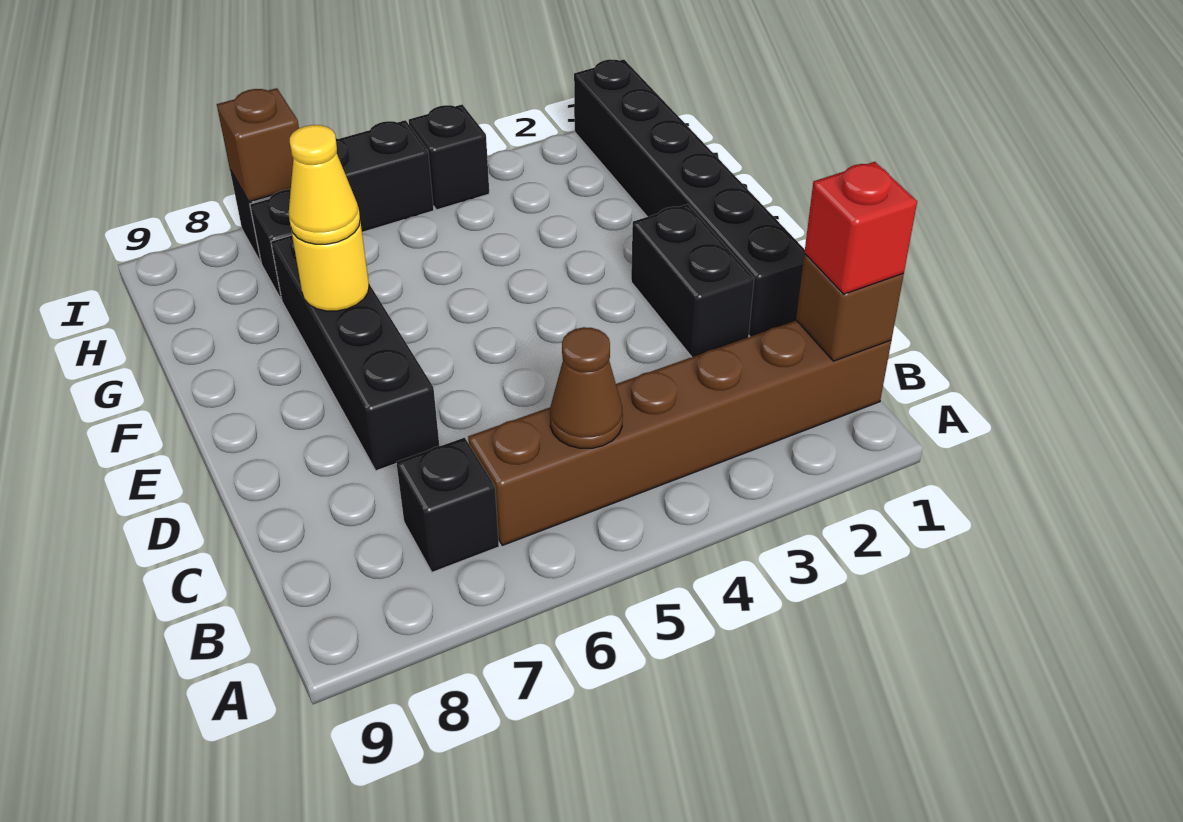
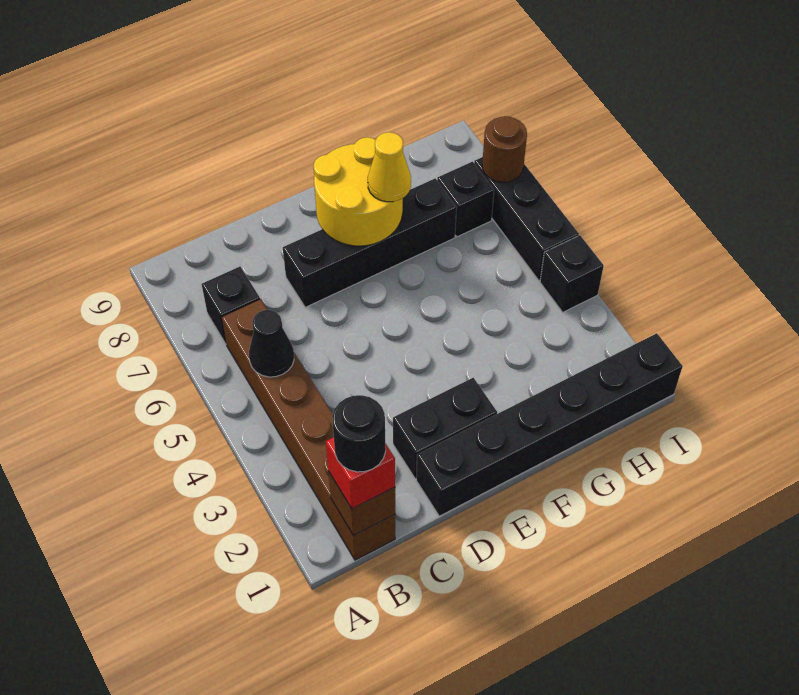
none -> black 1x1 round brick [332,395,386,472]
brown 1x1 cone [550,327,623,448] -> black 1x1 cone [249,310,294,377]
yellow 1x1 round brick [291,221,369,311] -> yellow 2x2 round brick [314,137,403,246]
brown 1x1 brick [217,88,299,202] -> brown 1x1 round brick [482,116,527,182]

